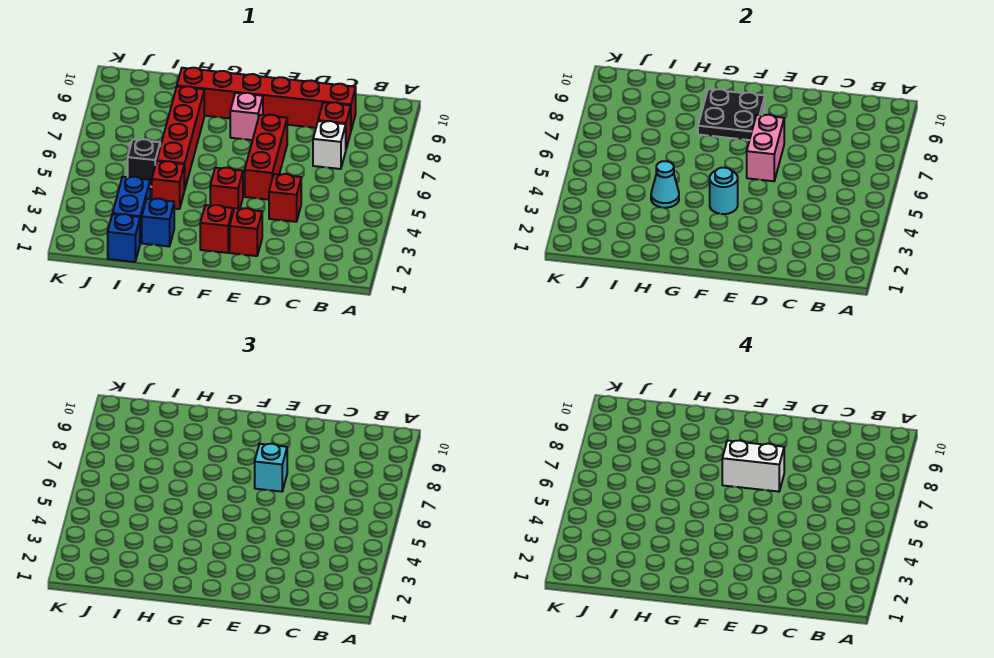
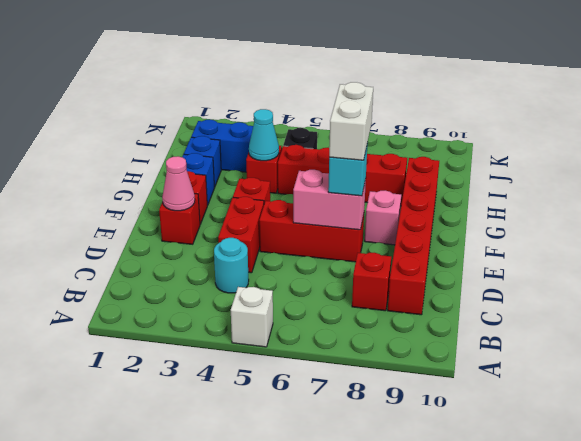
white 1x1 brick [313,121,346,169] -> white 1x1 brick moved to [231,287,273,347]
red 1x1 brick [269,174,301,222] -> red 1x2 brick [218,197,264,273]
none -> pink 1x1 cone [162,156,195,211]
cyan 1x1 round brick [710,168,738,214] -> cyan 1x1 round brick moved to [214,238,249,293]
black 2x2 plate [698,89,765,140] -> none
blue 1x1 brick [108,214,140,262] -> blue 1x1 brick moved to [182,153,214,205]

